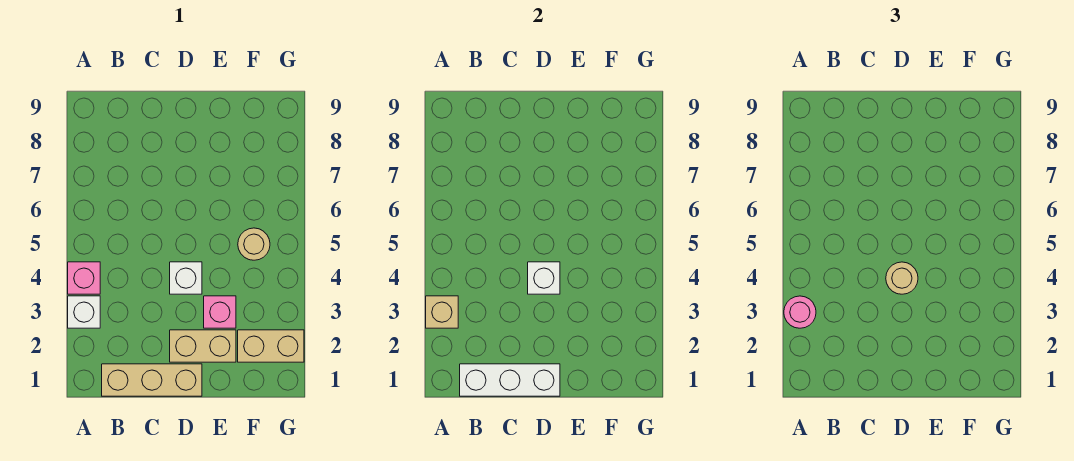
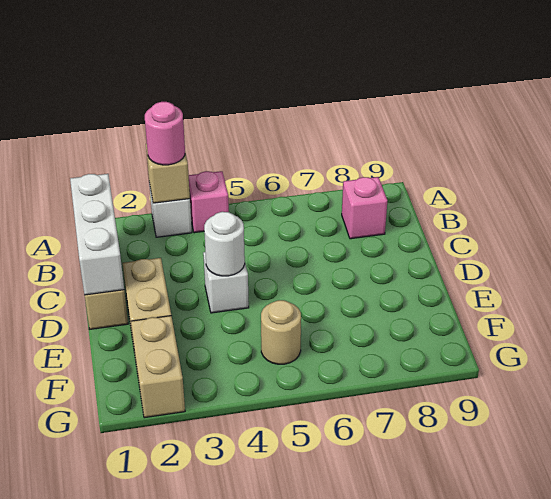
white 1x1 brick [528,262,560,294] -> white 1x1 round brick [204,212,245,276]
tan 1x1 round brick [886,262,918,294] -> none
pink 1x1 brick [204,296,236,328] -> pink 1x1 brick moved to [342,177,387,239]

